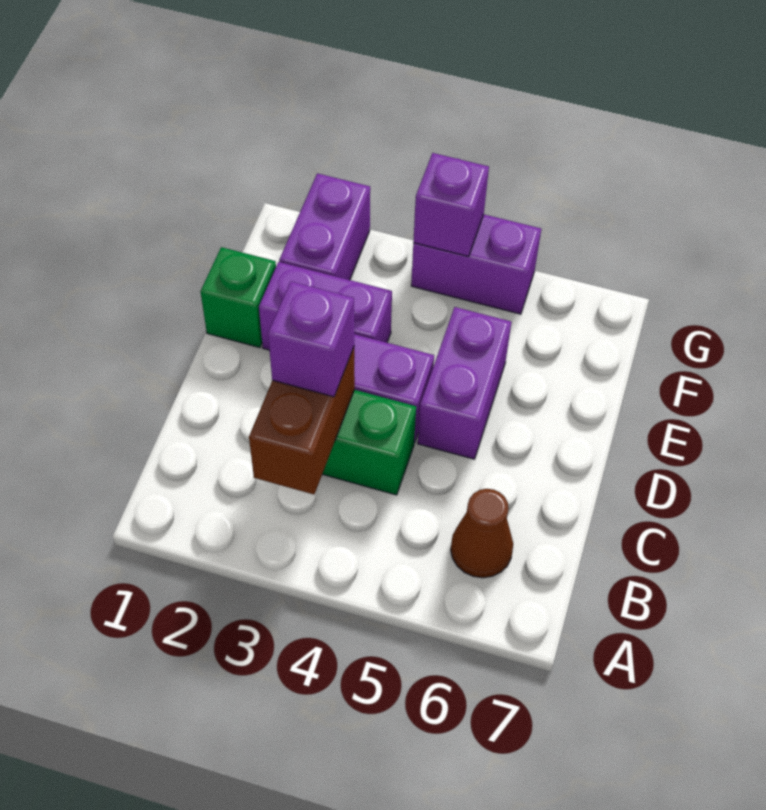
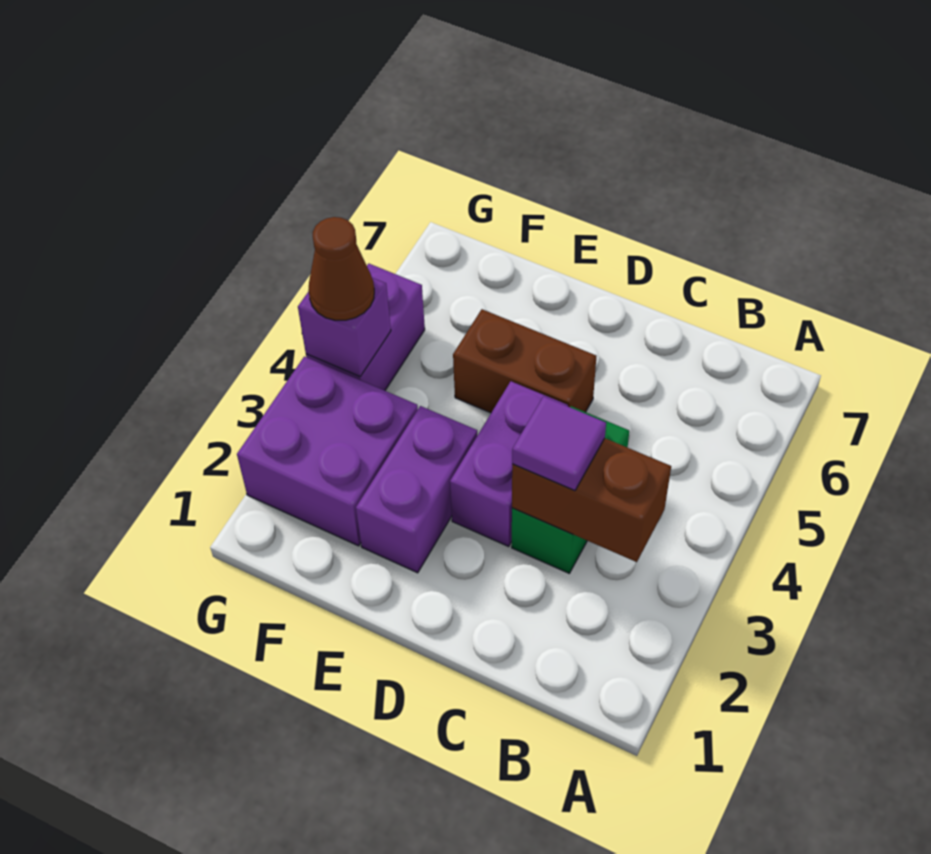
brown 1x1 cone [451,489,513,578] -> brown 1x1 cone moved to [308,217,374,320]
purple 1x1 brick [268,281,354,397] -> purple 1x1 tile [512,397,606,491]
purple 1x2 brick [418,307,511,459] -> brown 1x2 brick [453,309,596,413]
green 1x1 brick [200,247,276,348] -> none
purple 1x2 brick [279,173,370,280] -> purple 2x2 brick [237,356,418,546]

